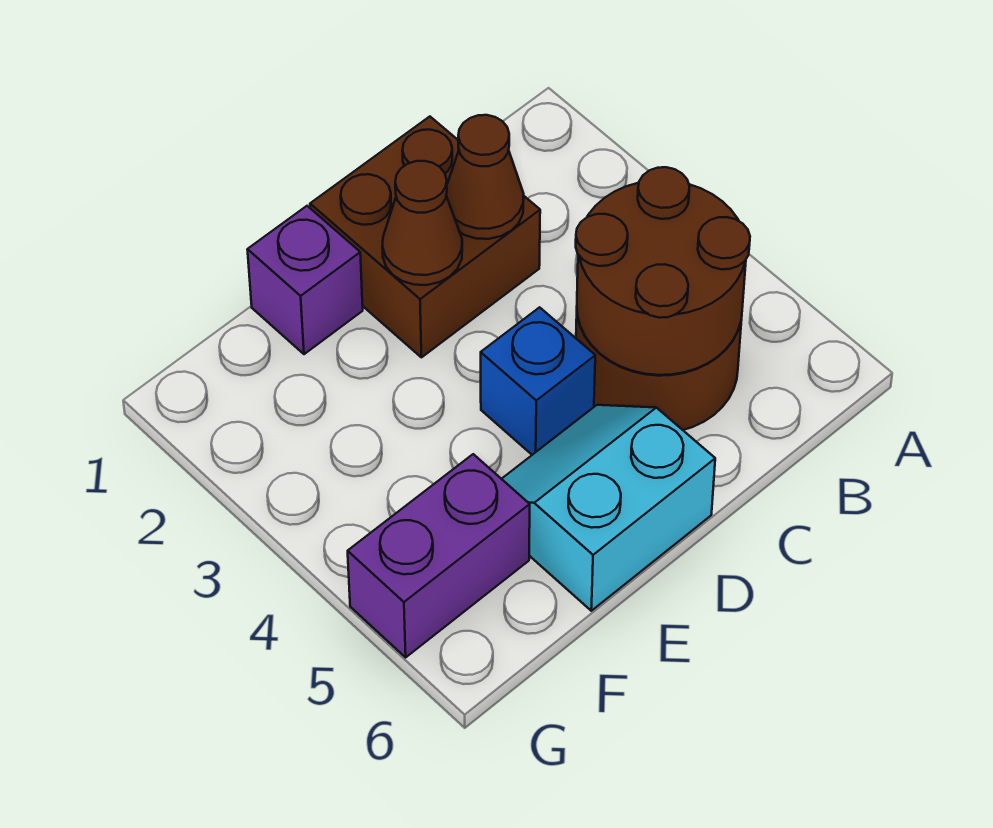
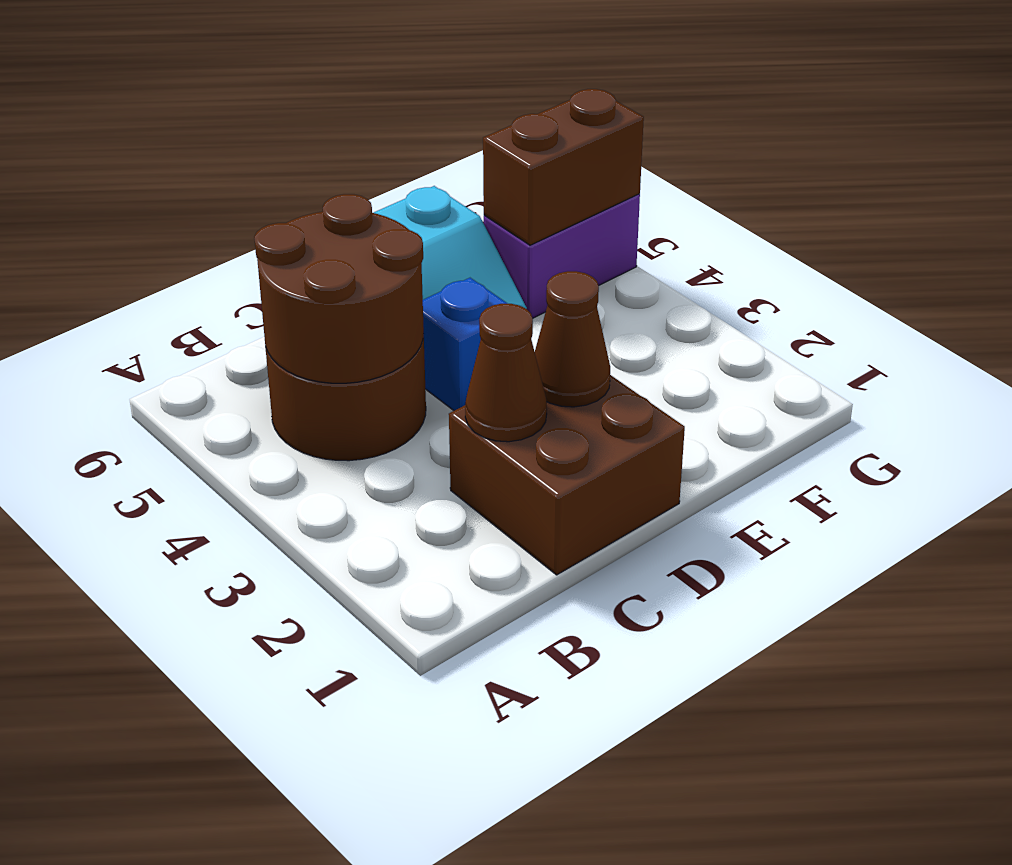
purple 1x1 brick [247,206,363,354] -> none
none -> brown 1x2 brick [483,89,644,245]

